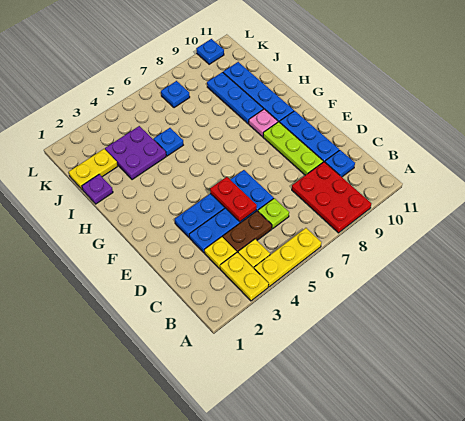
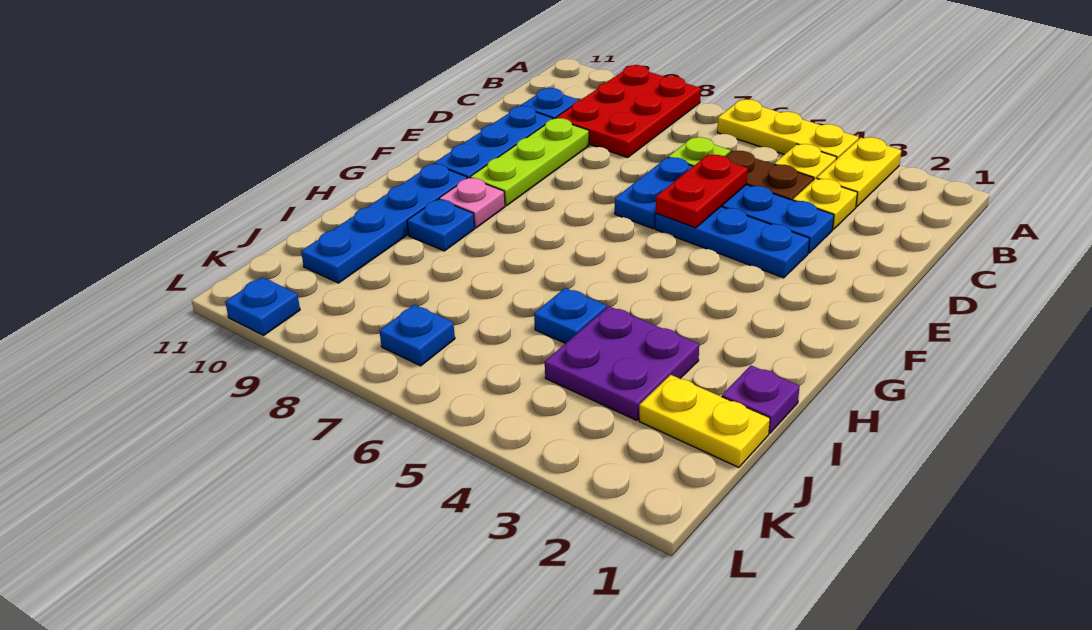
blue 1x3 plate [207,72,263,124] -> blue 1x1 plate [407,199,475,251]

